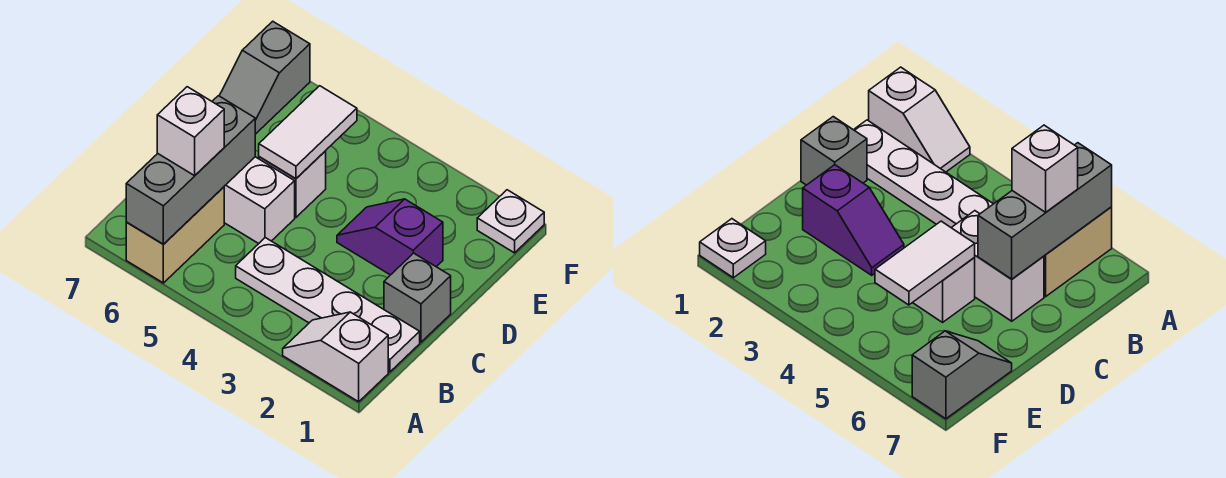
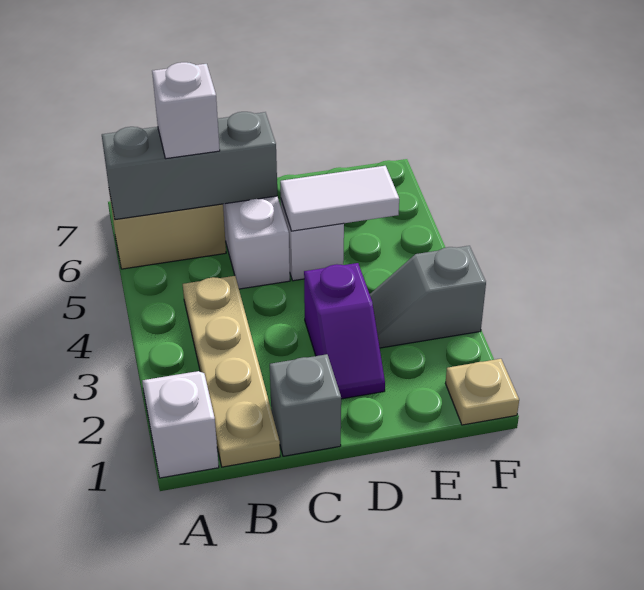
white 1x4 plate [236,238,420,372] -> tan 1x4 plate [183,276,280,467]
purple 1x2 slope [337,199,443,275] -> purple 1x2 slope turned to [304,263,385,399]
grey 1x2 slope [219,21,310,134] -> grey 1x2 slope moved to [370,246,486,348]
white 1x1 plate [477,190,544,253] -> tan 1x1 plate [445,359,519,425]

